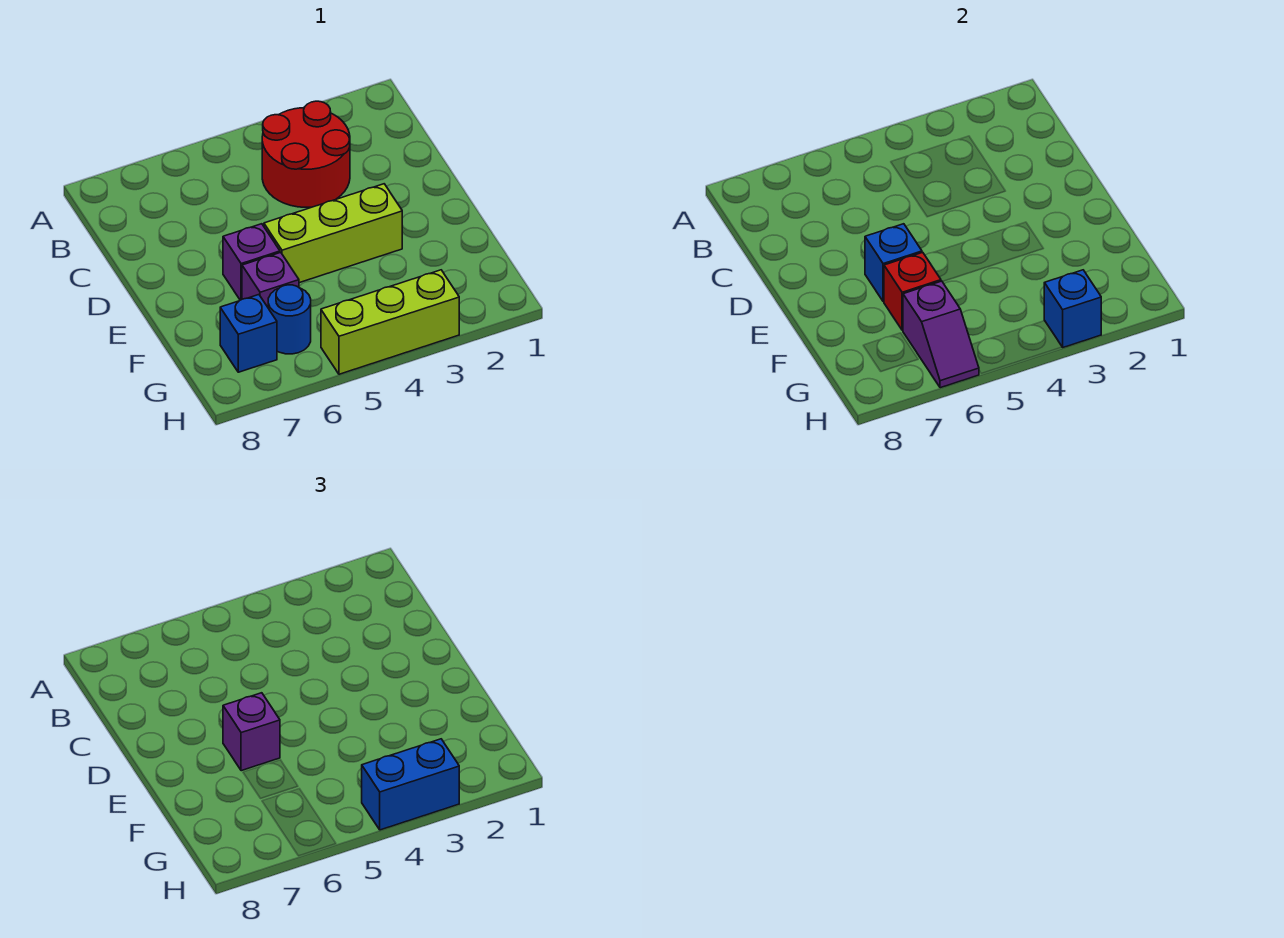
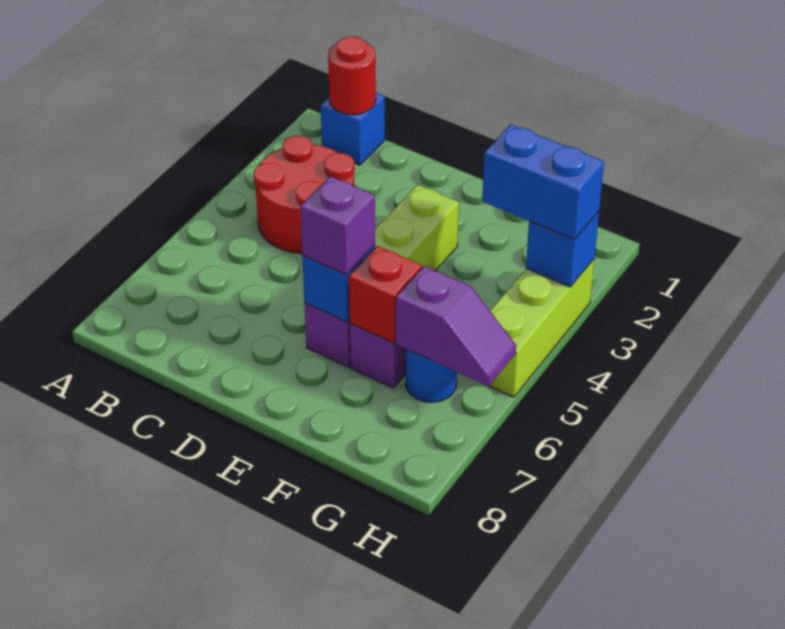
none -> red 1x1 round brick [328,36,376,115]
blue 1x1 brick [220,295,277,372] -> blue 1x1 brick moved to [321,93,385,165]
blue 1x2 brick [362,739,459,830] -> blue 1x2 brick turned to [482,124,604,239]

